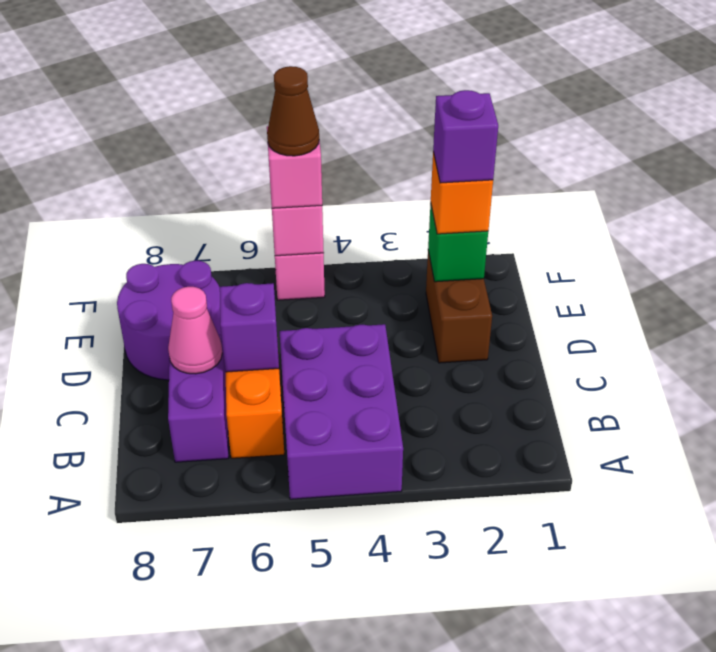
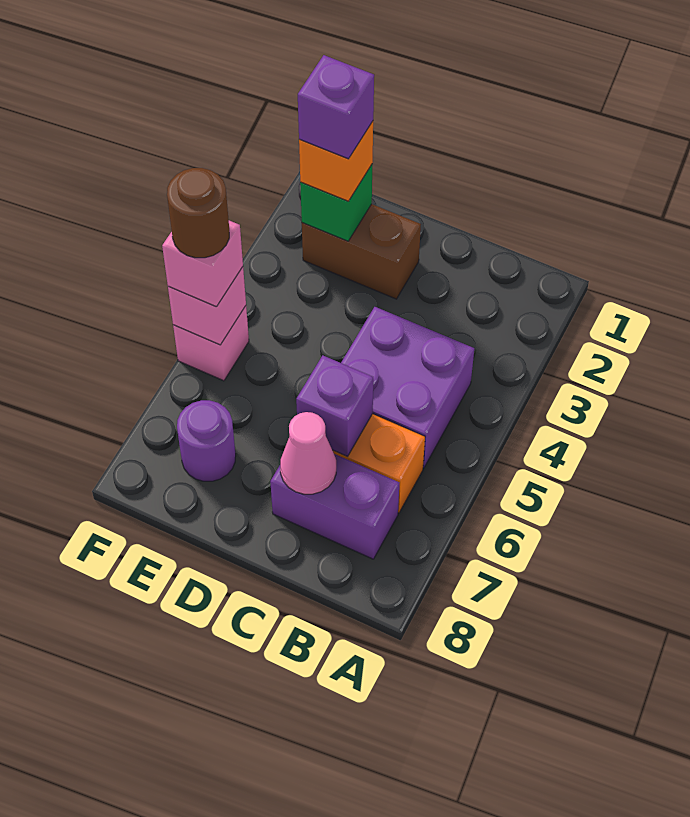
purple 2x3 brick [279,324,403,499] -> purple 2x2 brick [341,307,474,468]
purple 2x2 round brick [117,261,221,380] -> purple 1x1 round brick [177,400,236,481]
brown 1x1 cone [267,66,319,156] -> brown 1x1 round brick [167,168,229,258]

